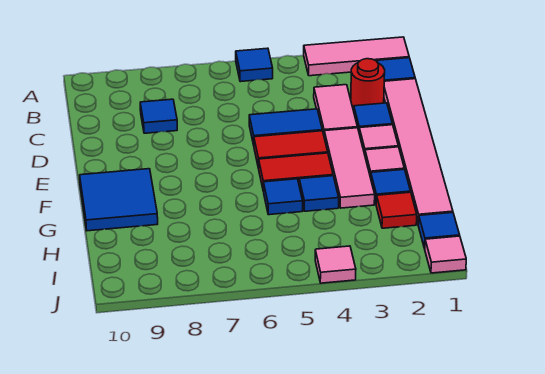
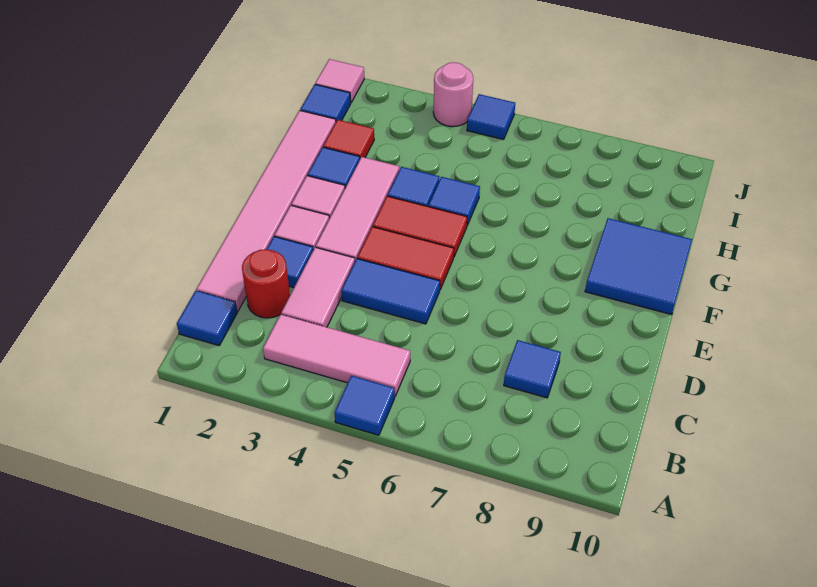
pink 1x3 tile [304,37,409,76] -> pink 1x3 tile moved to [263,314,410,396]
pink 1x1 tile [315,246,356,283] -> pink 1x1 round brick [433,62,473,127]
none -> blue 1x1 tile [467,94,515,139]

